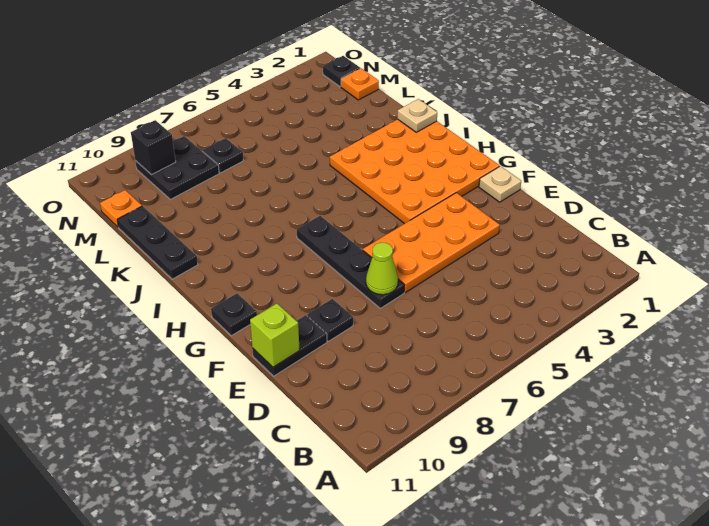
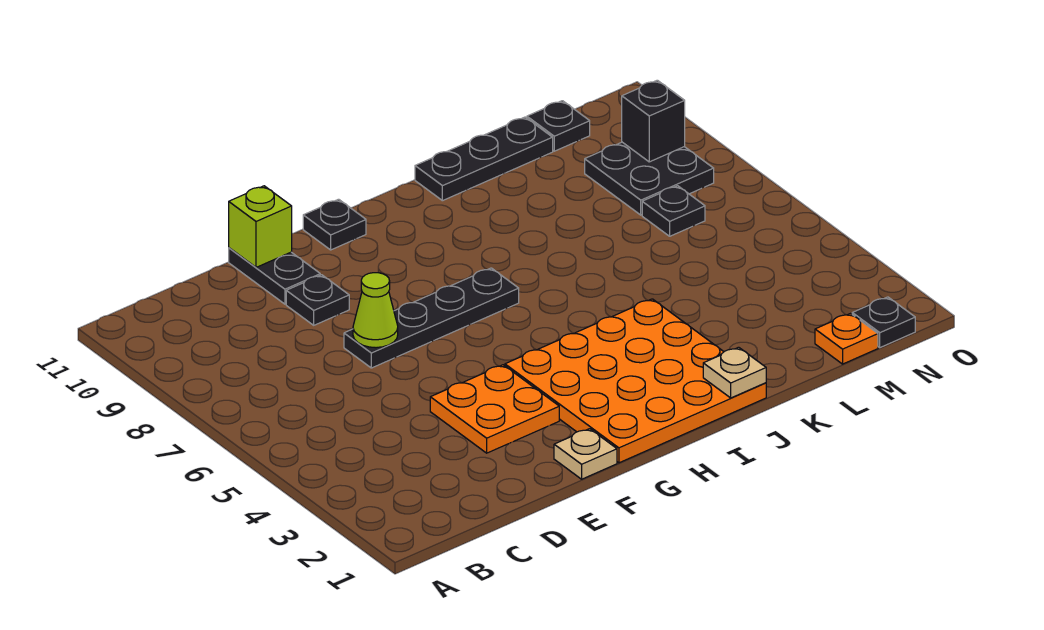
orange 2x4 plate [363,193,500,292] -> orange 2x2 plate [430,365,559,453]
orange 1x1 plate [100,190,142,227] -> black 1x1 plate [527,101,590,151]

